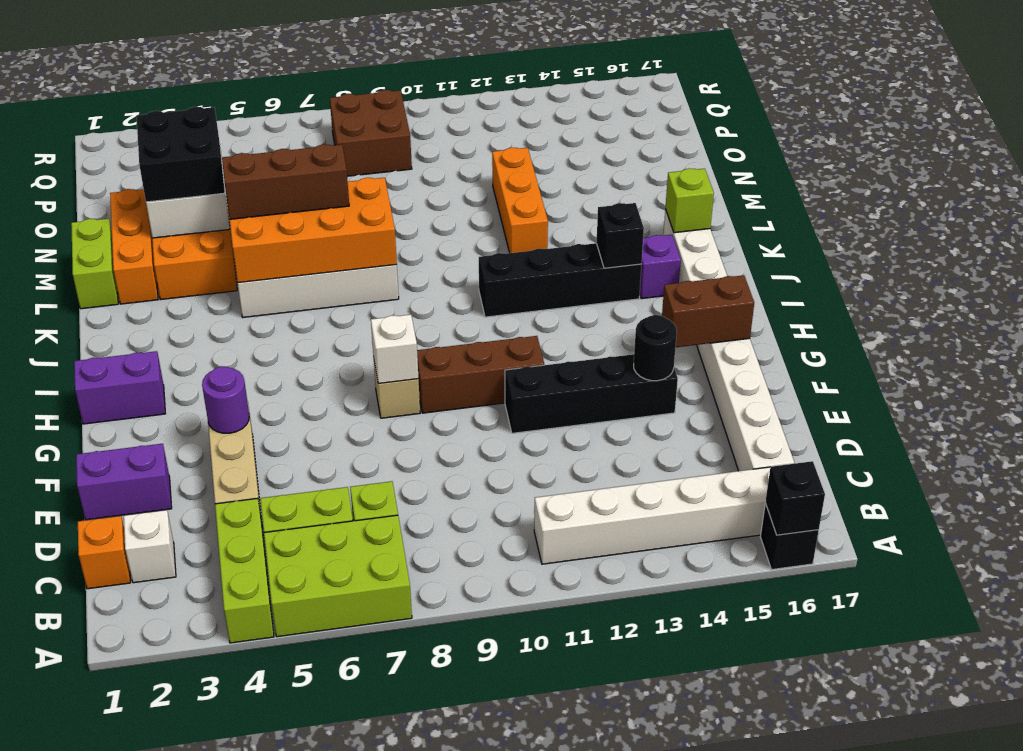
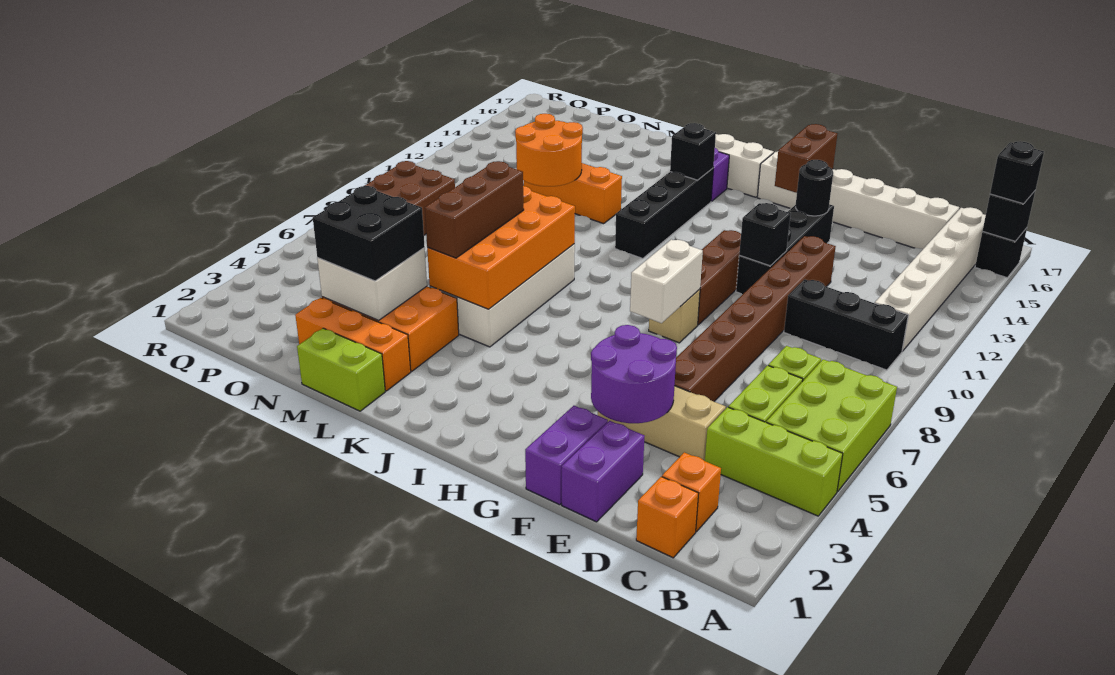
none -> black 1x1 brick [990,141,1044,204]
none -> black 1x3 brick [784,279,908,370]
white 1x1 brick [124,510,176,583] -> orange 1x1 brick [662,452,721,532]
none -> brown 1x8 brick [674,236,836,401]
purple 1x1 round brick [202,367,249,433] -> purple 2x2 round brick [591,325,677,423]
none -> black 1x1 brick [739,203,791,266]
white 1x1 brick [371,315,418,384] -> white 1x2 brick [630,239,703,323]
purple 1x2 brick [74,351,165,424] -> purple 1x2 brick moved to [525,406,608,505]
lime 1x1 brick [665,169,714,233] -> none
none -> orange 2x2 round brick [515,114,583,186]

